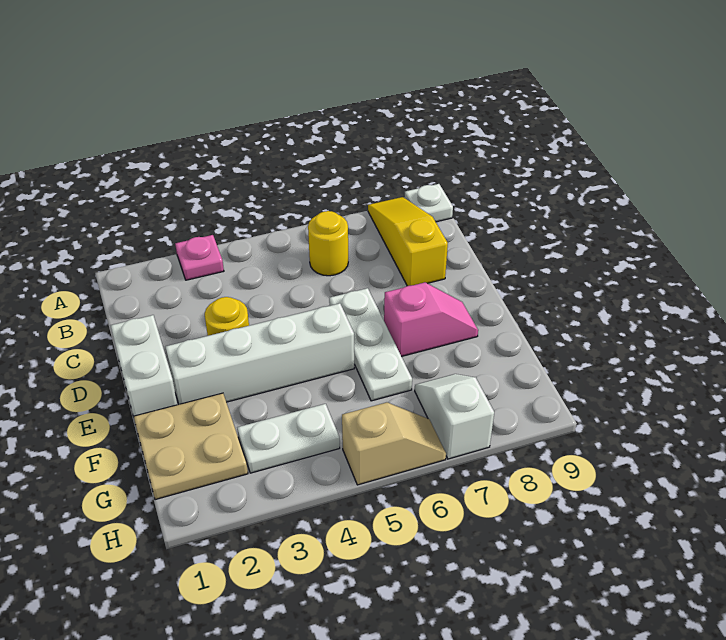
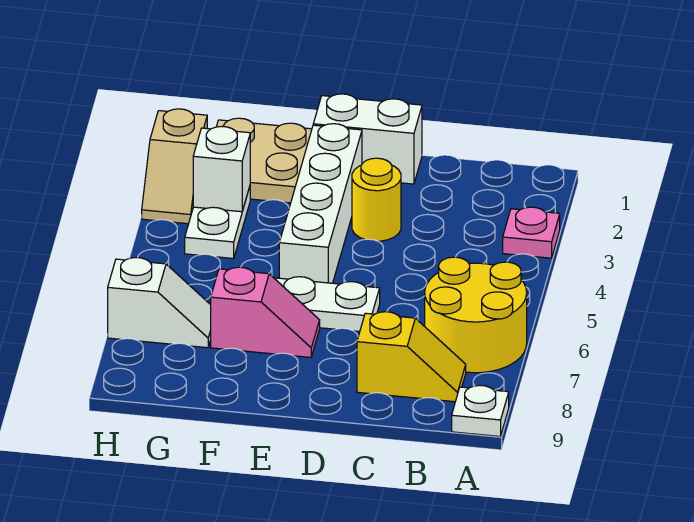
yellow 1x3 slope [368,197,448,286] -> yellow 1x2 slope [357,312,466,402]
yellow 1x1 round brick [308,211,348,276] -> yellow 2x2 round brick [425,257,527,373]
pink 1x2 slope [384,282,478,356] -> pink 1x2 slope turned to [211,267,320,357]
none -> white 1x1 brick [193,126,250,212]
tan 1x2 slope [342,402,446,485] -> tan 1x2 slope moved to [142,109,207,224]

